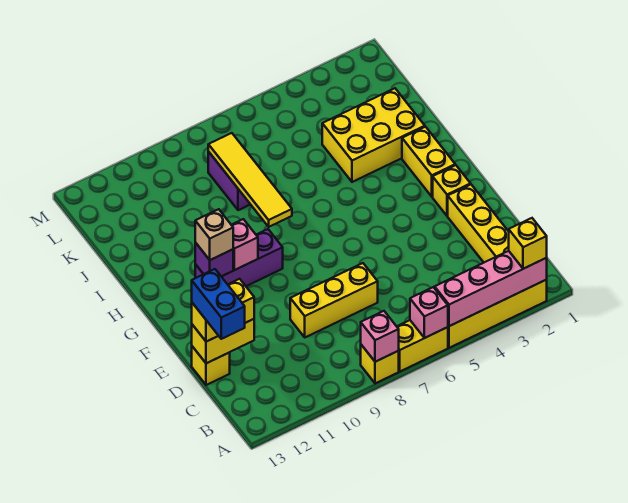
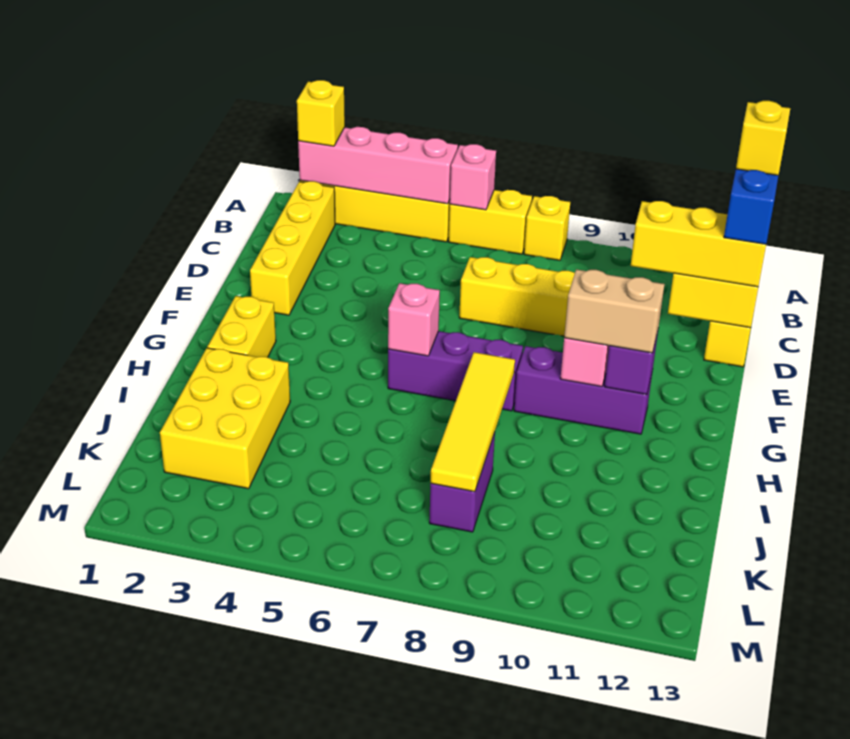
pink 1x1 brick [361,311,399,362] -> pink 1x1 brick moved to [388,283,440,356]
yellow 1x2 brick [192,279,254,342] -> yellow 1x3 brick [631,201,766,287]
yellow 1x1 brick [433,165,471,216] -> yellow 1x1 brick moved to [736,101,790,175]
none -> purple 1x3 brick [388,331,523,411]
tan 1x1 brick [195,209,233,260] -> tan 1x2 brick [564,269,665,353]
yellow 2x3 brick [322,88,425,182] -> yellow 2x3 brick turned to [160,348,290,489]

